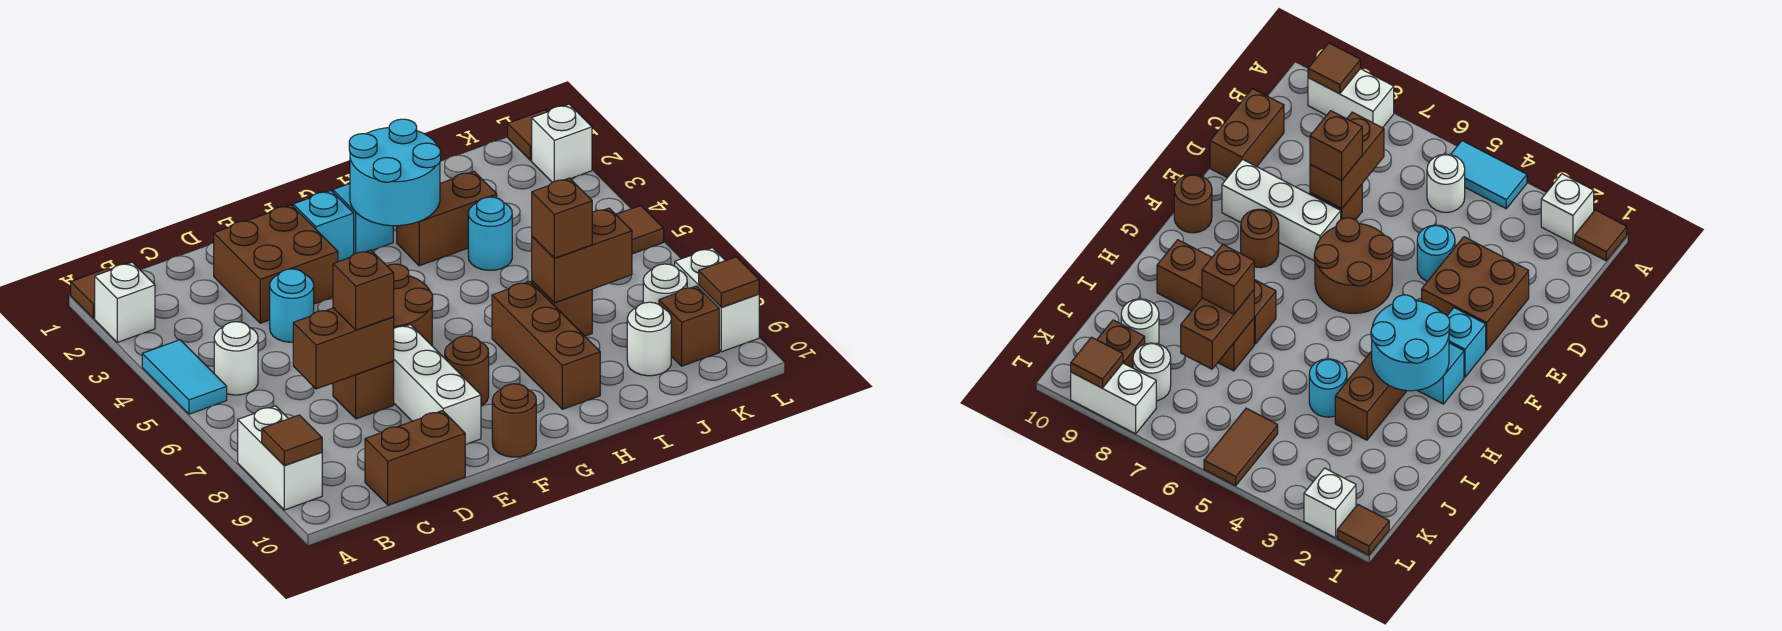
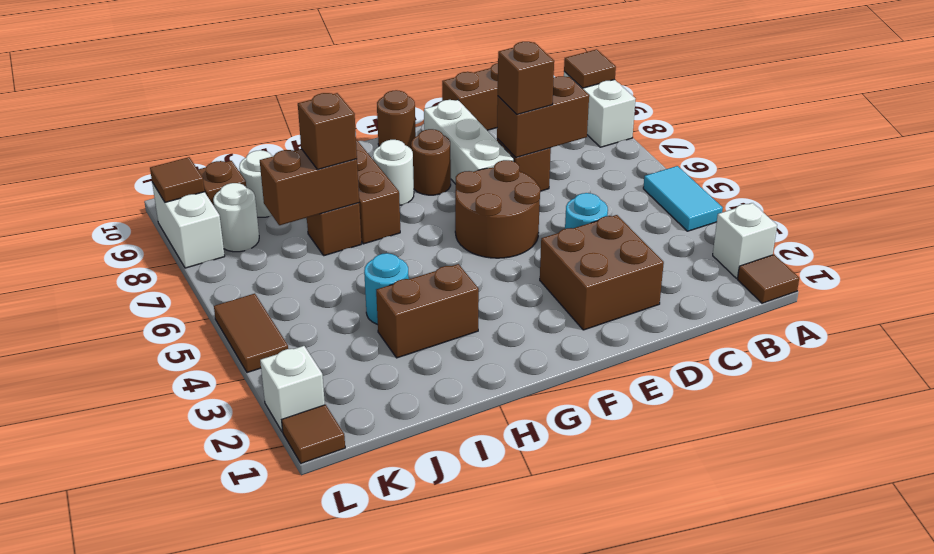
white 1x1 round brick [214,322,258,395] -> white 1x1 round brick moved to [373,140,414,205]
cyan 1x1 brick [293,191,354,262] -> none
cyan 1x1 brick [333,184,393,254] -> none
cyan 2x2 round brick [349,119,441,226] -> none
brown 1x2 tile [616,206,664,254] -> brown 1x2 tile turned to [214,294,288,373]

